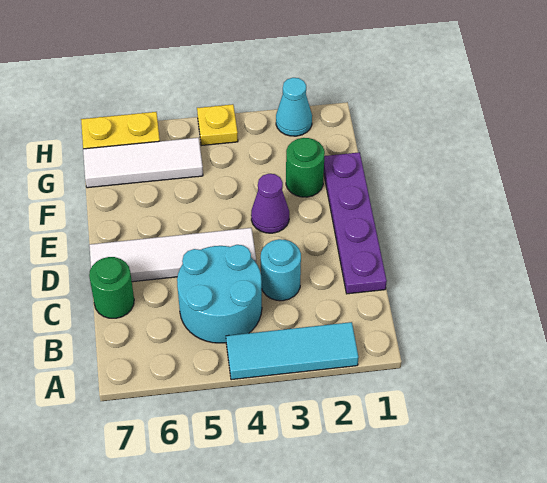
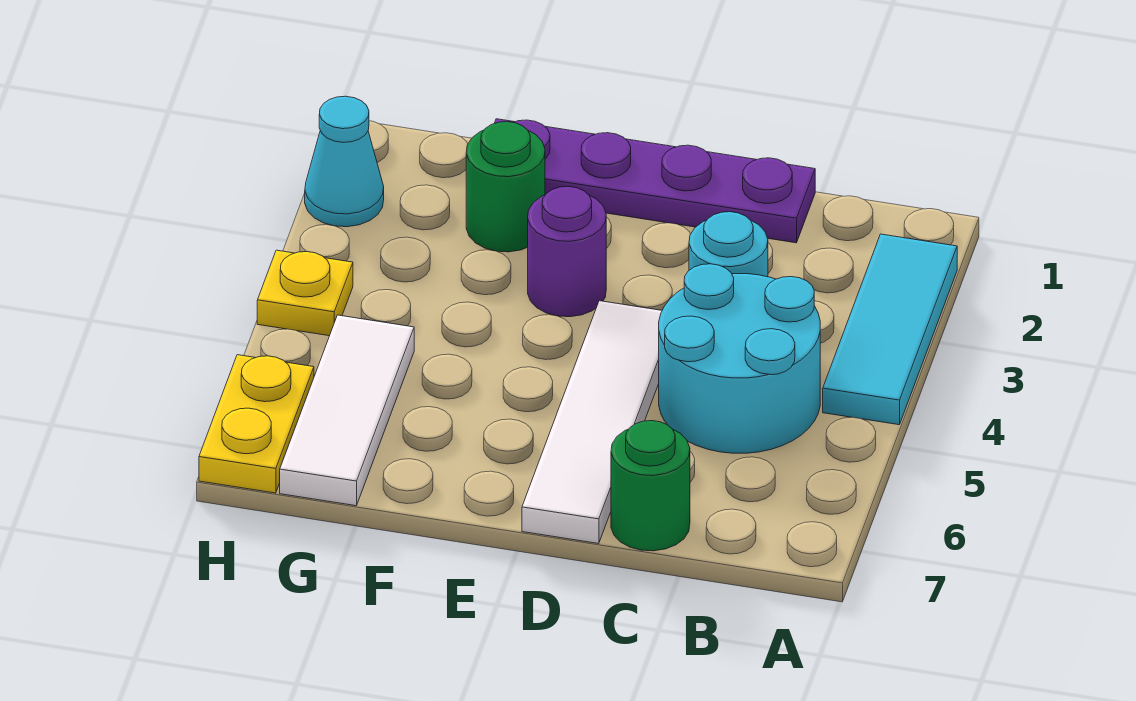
purple 1x1 cone [251,174,289,233] -> purple 1x1 round brick [528,187,606,317]

